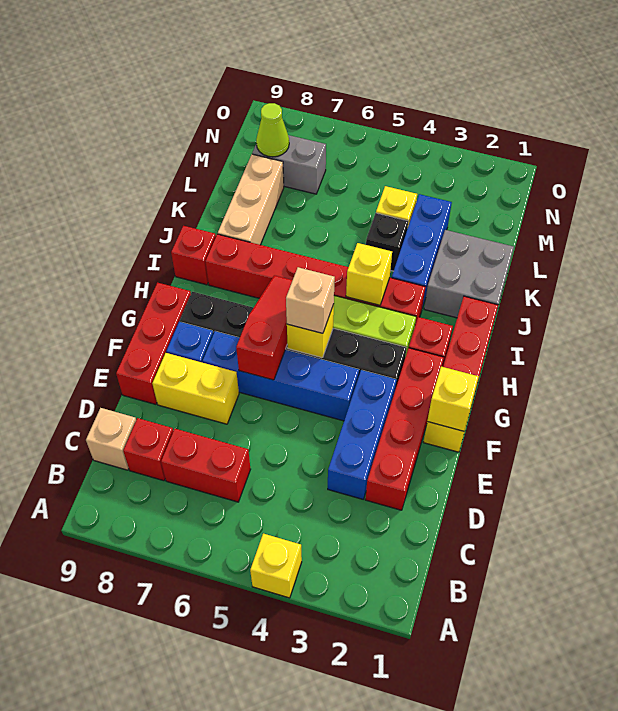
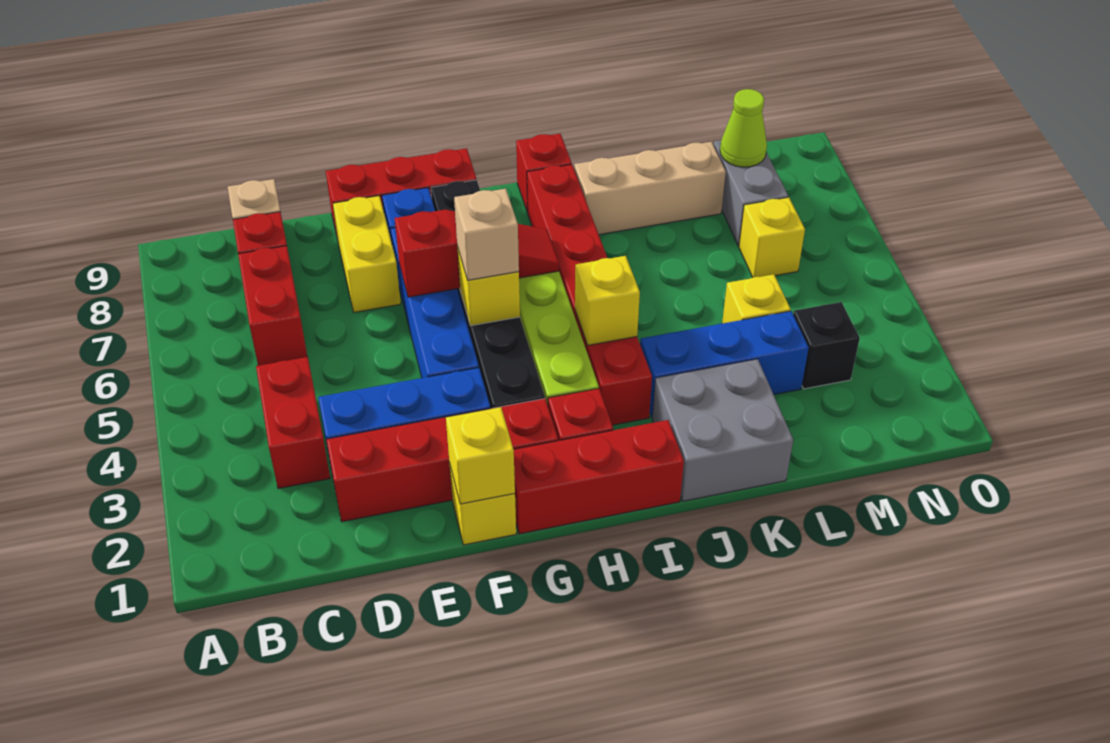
yellow 1x1 brick [250,534,302,598] -> yellow 1x1 brick moved to [739,197,805,277]
none -> red 1x2 brick [256,357,330,489]
black 1x1 brick [366,213,408,271] -> black 1x1 brick moved to [793,302,860,389]

